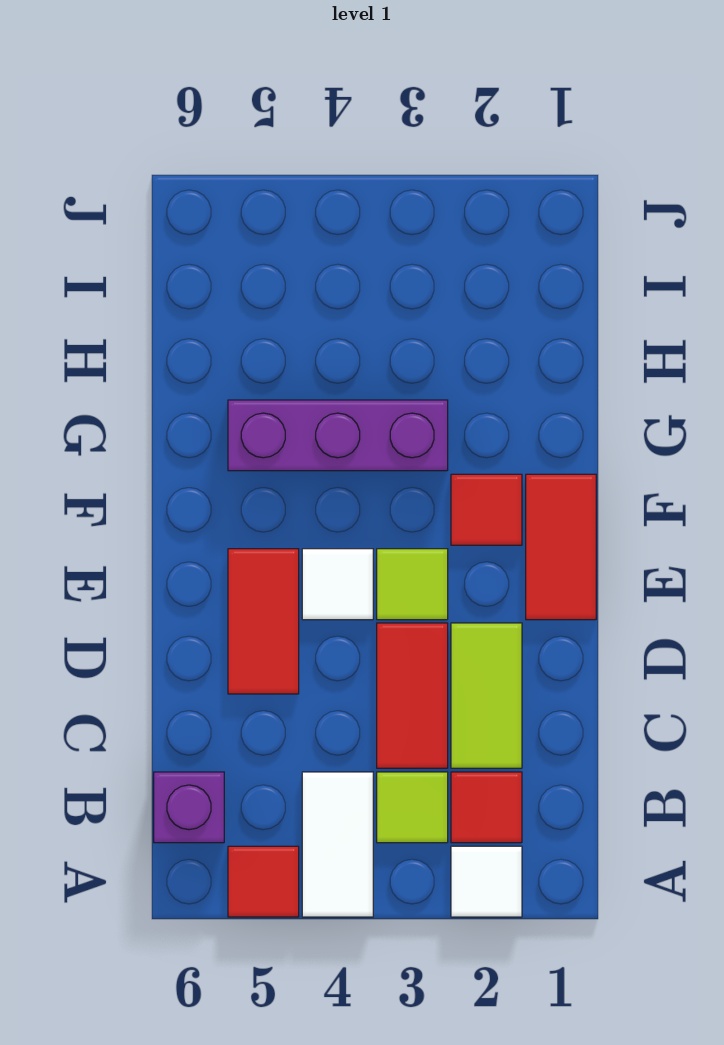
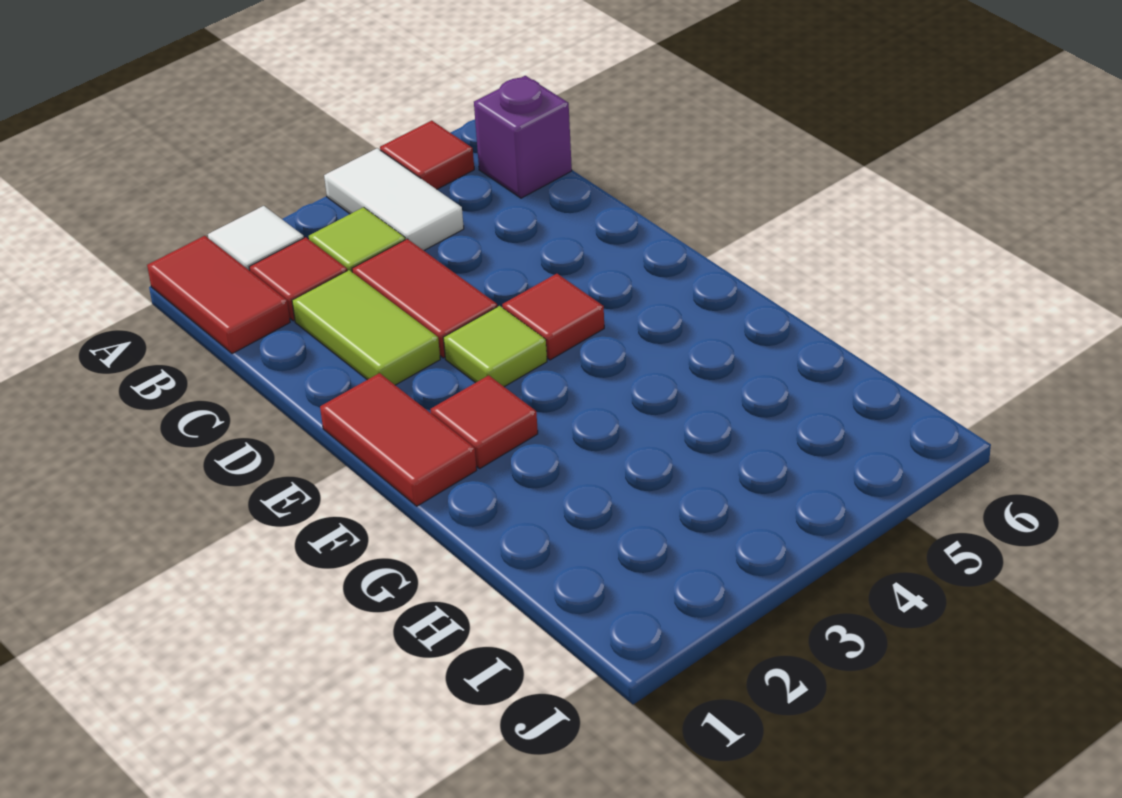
red 1x2 tile [228,549,299,694] -> red 1x2 tile moved to [147,236,290,354]
white 1x1 tile [302,549,373,620] -> red 1x1 tile [502,274,604,360]
purple 1x3 brick [228,400,448,471] -> none

